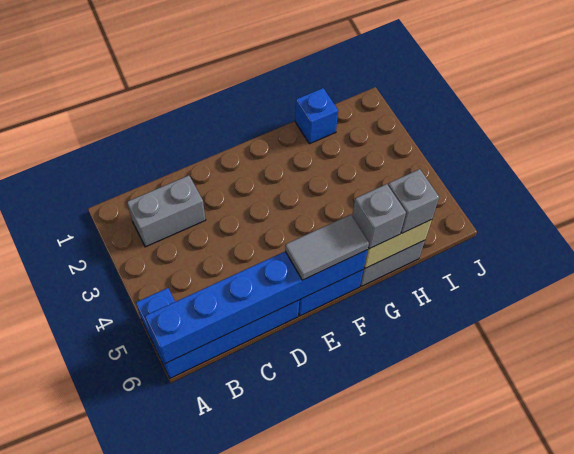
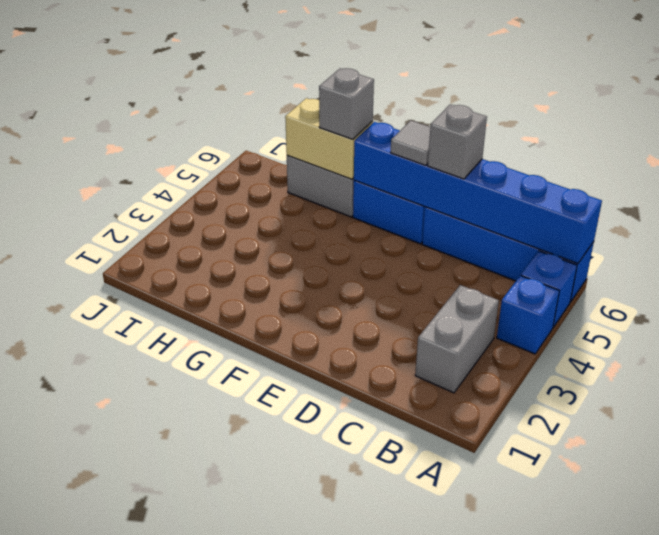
grey 1x2 brick [127,175,206,247] -> grey 1x2 brick turned to [415,285,499,393]
grey 1x2 tile [285,215,369,280] -> grey 1x1 tile [391,120,430,165]
blue 1x1 brick [295,88,338,144] -> blue 1x1 brick moved to [497,275,559,354]
grey 1x1 brick [388,169,439,233] -> grey 1x1 brick moved to [428,104,487,179]

